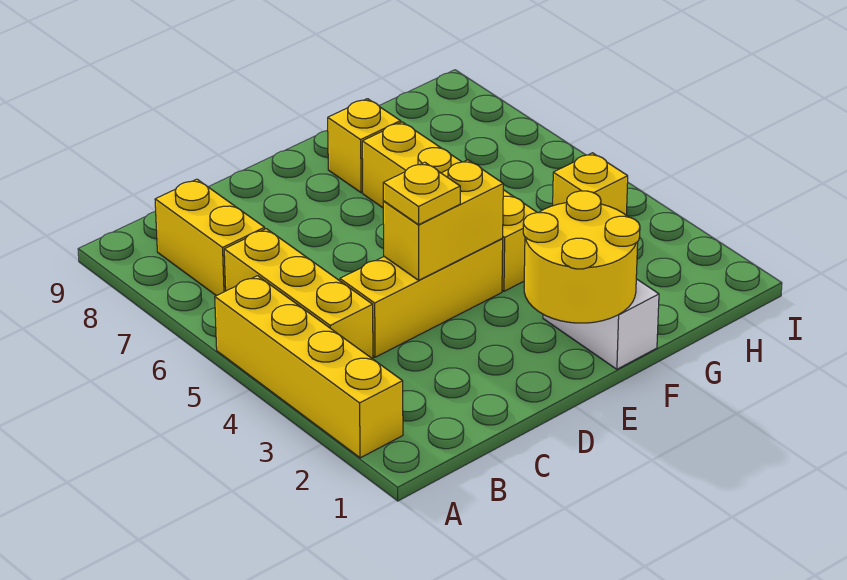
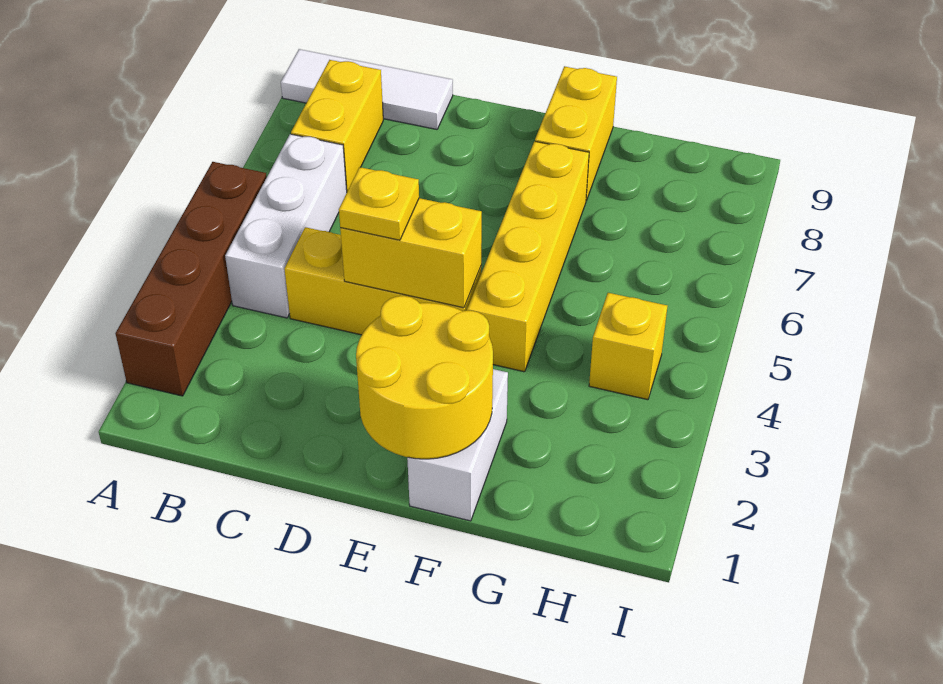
yellow 1x4 brick [215,276,403,458] -> brown 1x4 brick [116,162,267,396]
none -> white 1x3 tile [281,49,453,129]
yellow 1x3 brick [224,229,373,359] -> white 1x3 brick [225,134,347,318]
yellow 1x1 brick [328,99,401,193] -> yellow 1x2 brick [535,66,617,201]

